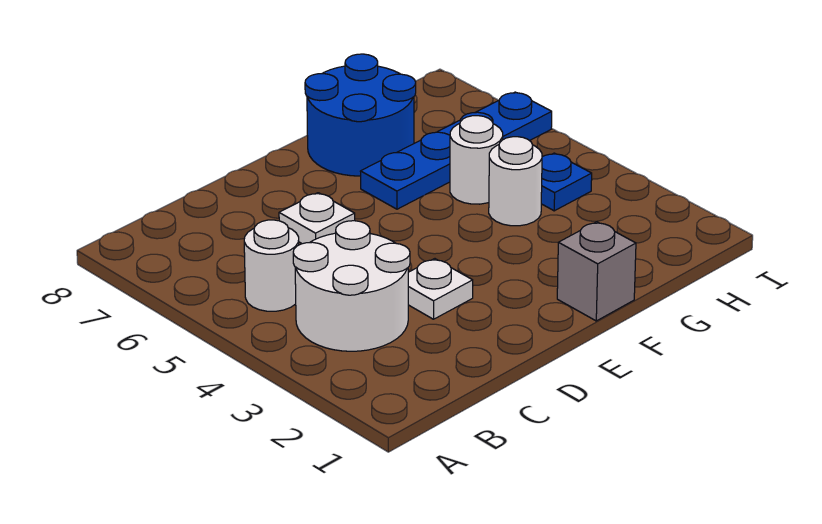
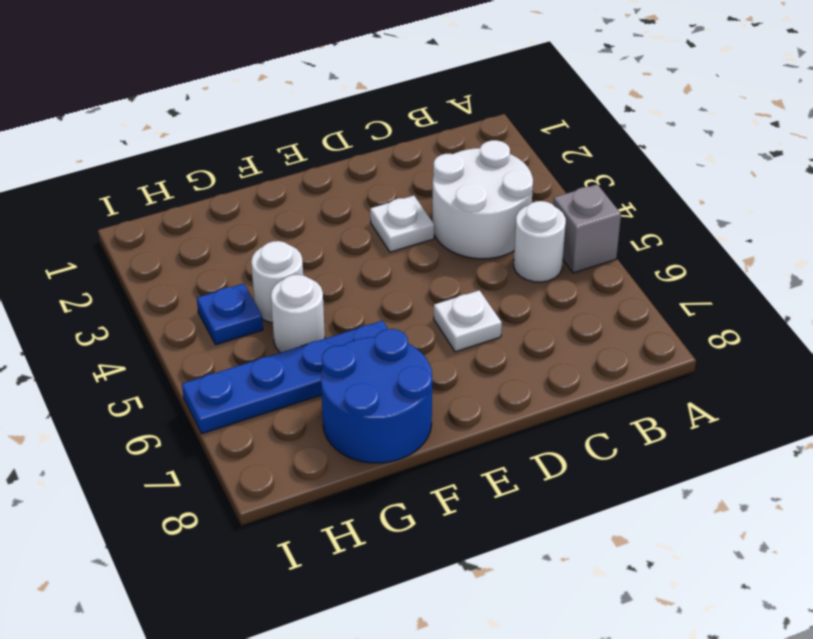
grey 1x1 brick [557,222,636,321] -> grey 1x1 brick moved to [553,184,621,273]

